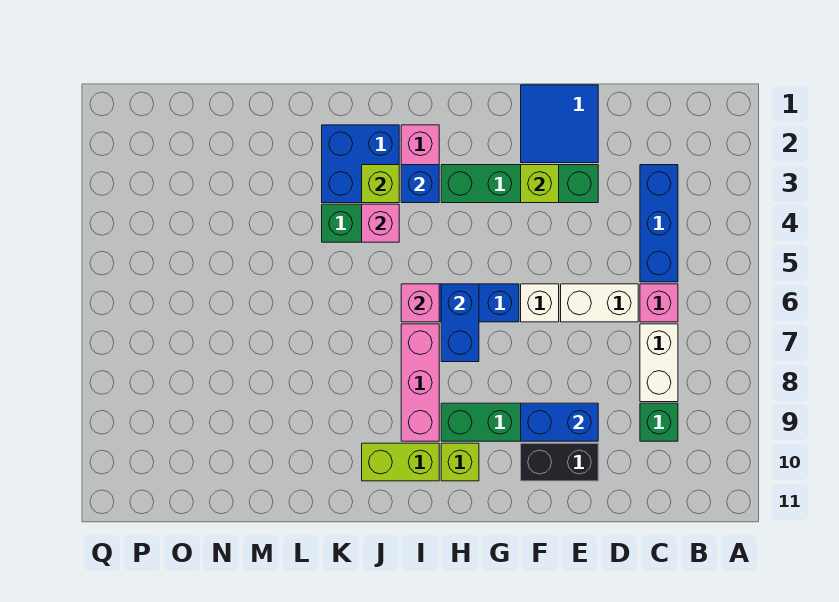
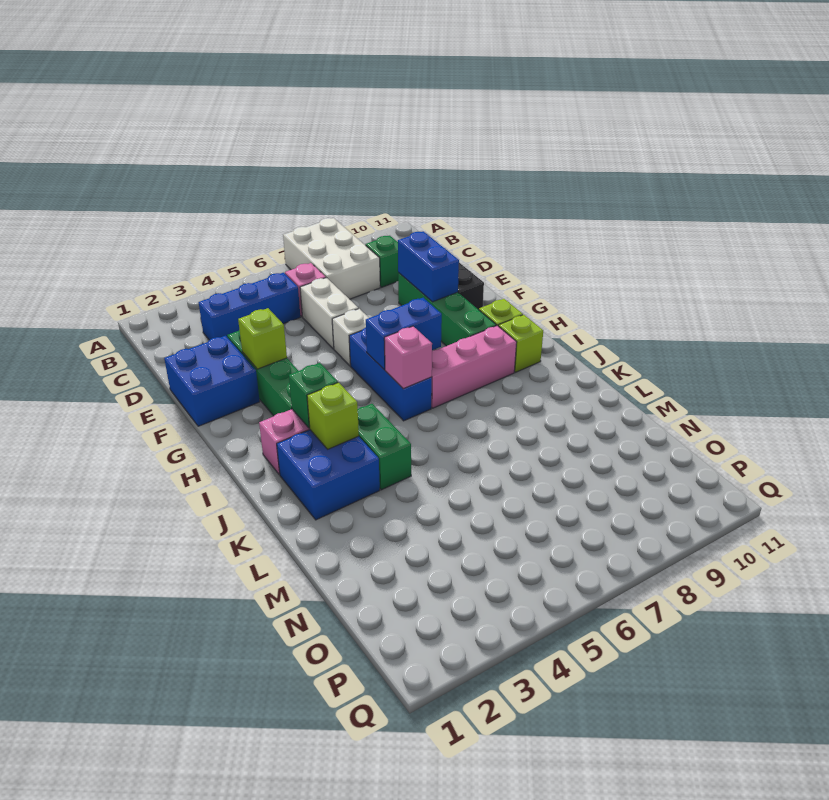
white 1x2 brick [640,324,678,402] -> white 2x3 brick [283,218,380,299]
blue 2x2 tile [521,85,598,163] -> blue 2x2 brick [164,336,260,426]
blue 1x1 brick [401,165,439,203] -> green 1x1 brick [289,363,338,428]
lime 1x2 brick [362,443,439,481] -> lime 1x1 brick [498,315,543,372]
pink 1x1 brick [362,204,399,242] -> none

